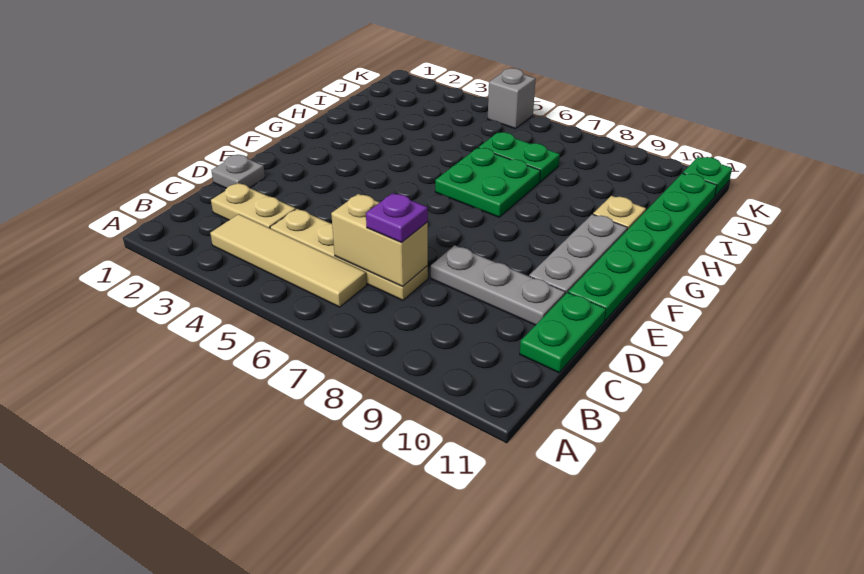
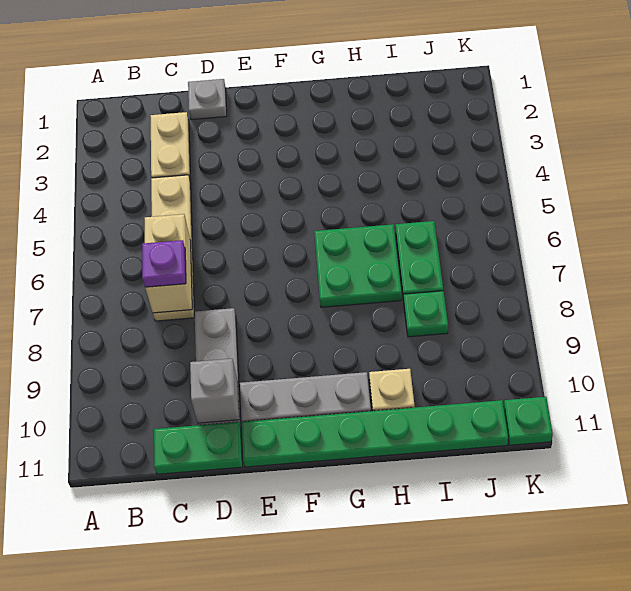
tan 1x4 tile [210,214,366,307] -> none
none -> green 1x1 plate [404,291,448,337]
grey 1x1 brick [488,68,536,129] -> grey 1x1 brick moved to [190,359,239,423]

